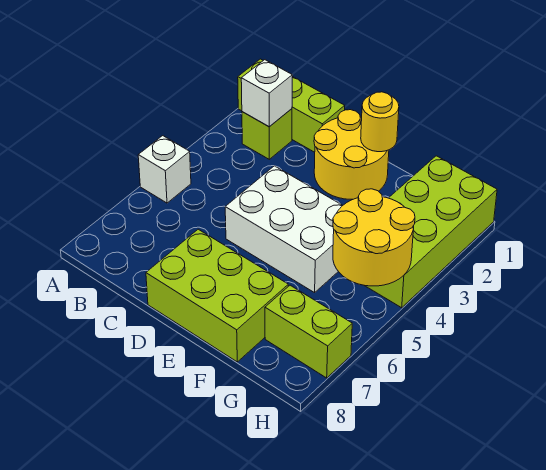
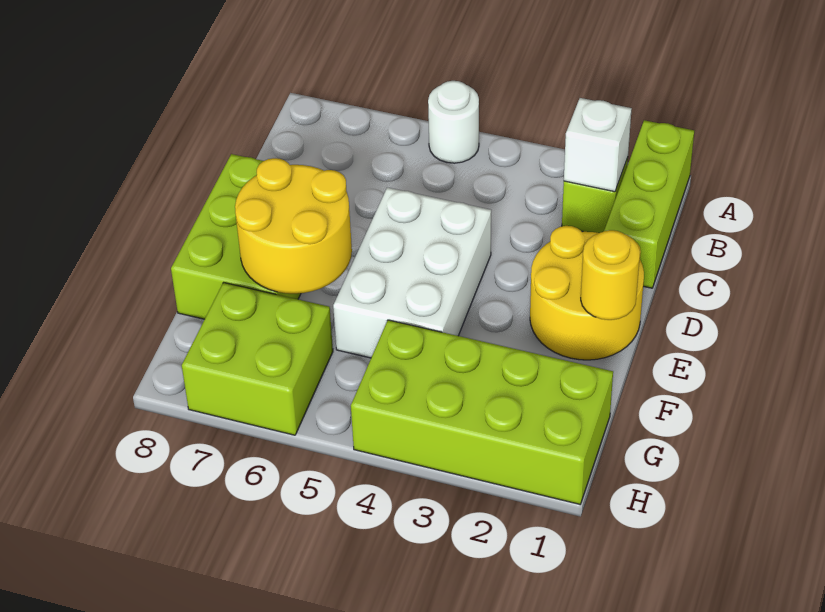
white 1x1 brick [138,136,191,203] -> white 1x1 round brick [428,81,479,163]
yellow 2x2 round brick [333,189,415,286] -> yellow 2x2 round brick moved to [235,158,352,294]
lime 1x2 brick [265,285,352,378] -> lime 2x2 brick [182,282,333,435]

